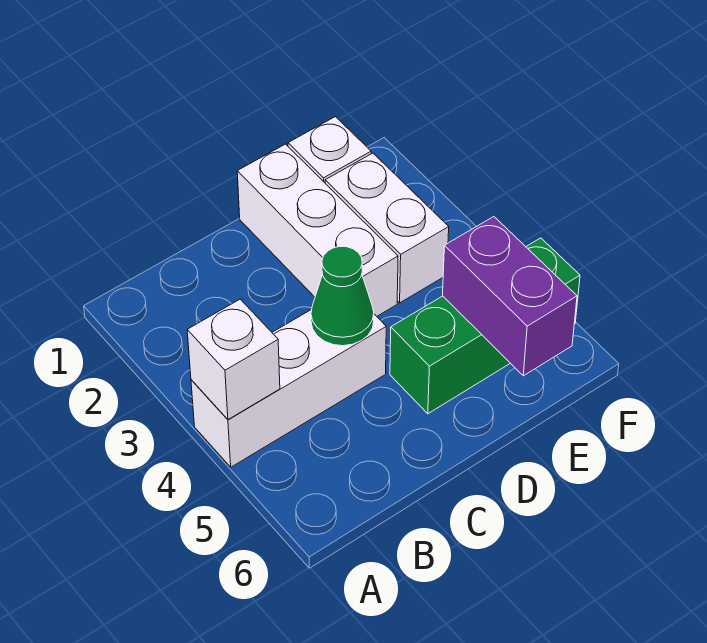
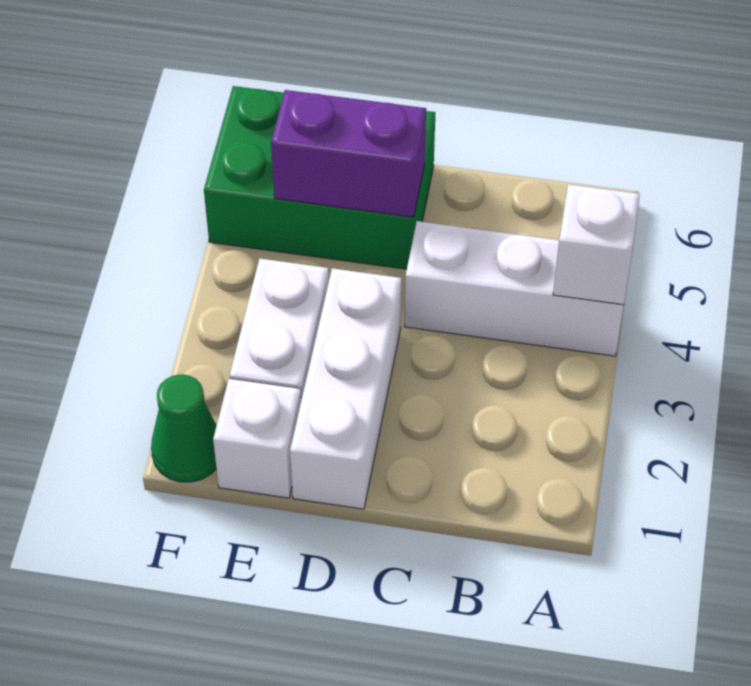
green 1x1 cone [311,246,374,346] -> green 1x1 cone moved to [151,374,217,482]
green 1x3 brick [390,238,580,414] -> green 2x3 brick [204,86,435,269]
purple 1x2 brick [443,217,577,376] -> purple 1x2 brick turned to [271,90,426,217]

